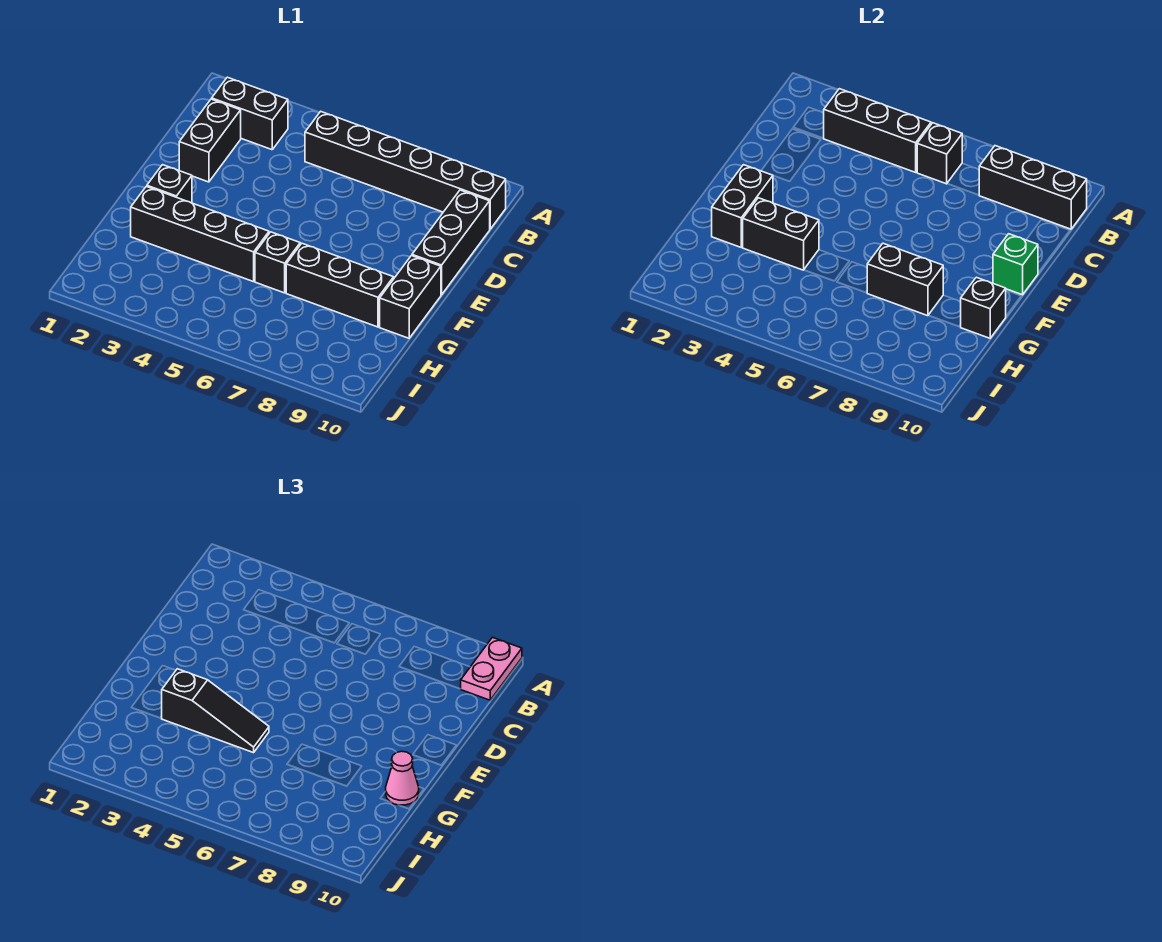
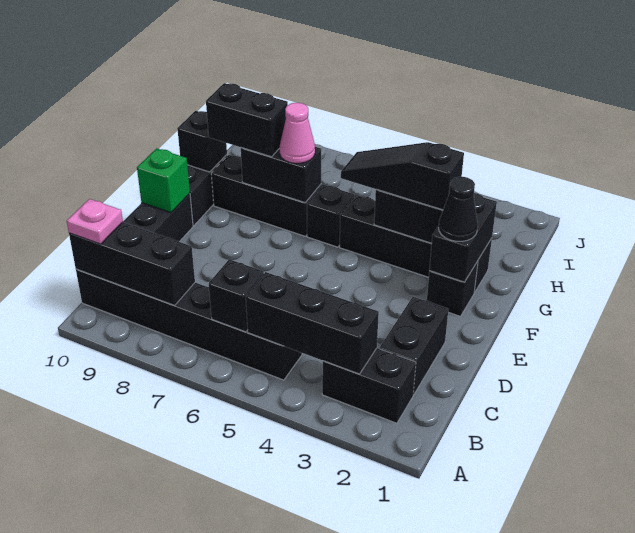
pink 1x2 plate [461,637,522,700] -> pink 1x1 plate [67,199,123,244]
none -> black 1x1 cone [439,177,478,241]
none -> black 1x2 brick [206,83,288,157]
pink 1x1 cone [386,751,419,805] -> pink 1x1 cone moved to [280,103,315,163]

